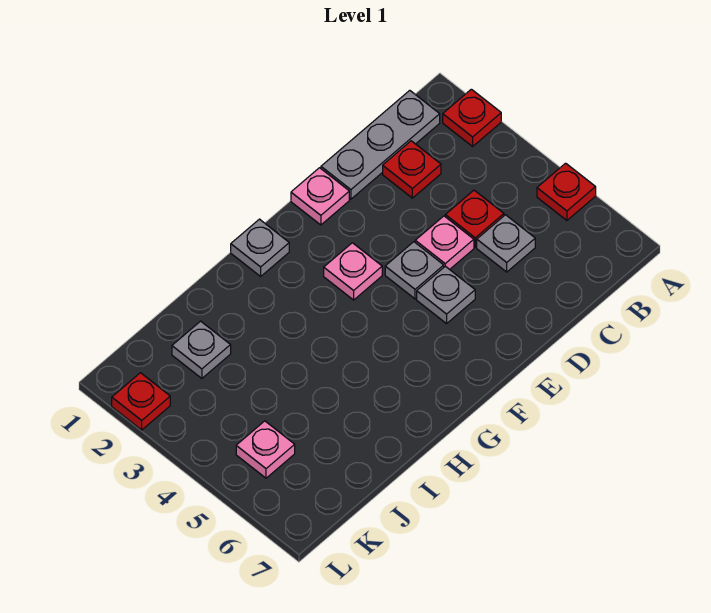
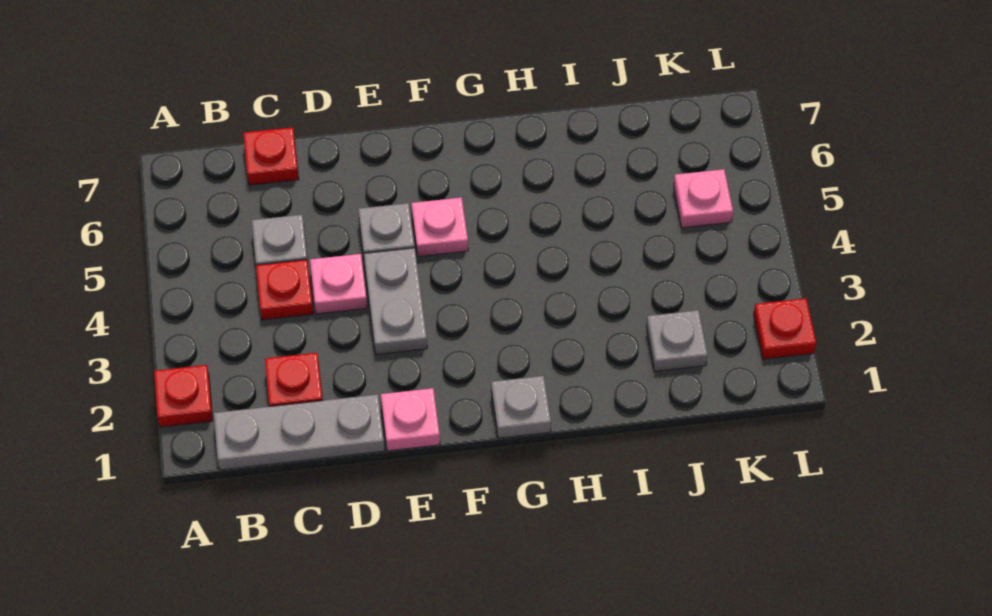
red 1x1 plate [537,163,596,220] -> red 1x1 plate moved to [243,127,299,185]
grey 1x1 plate [385,242,444,299] -> grey 1x2 plate [364,248,427,355]
pink 1x1 plate [324,243,382,300] -> pink 1x1 plate moved to [411,198,468,257]

